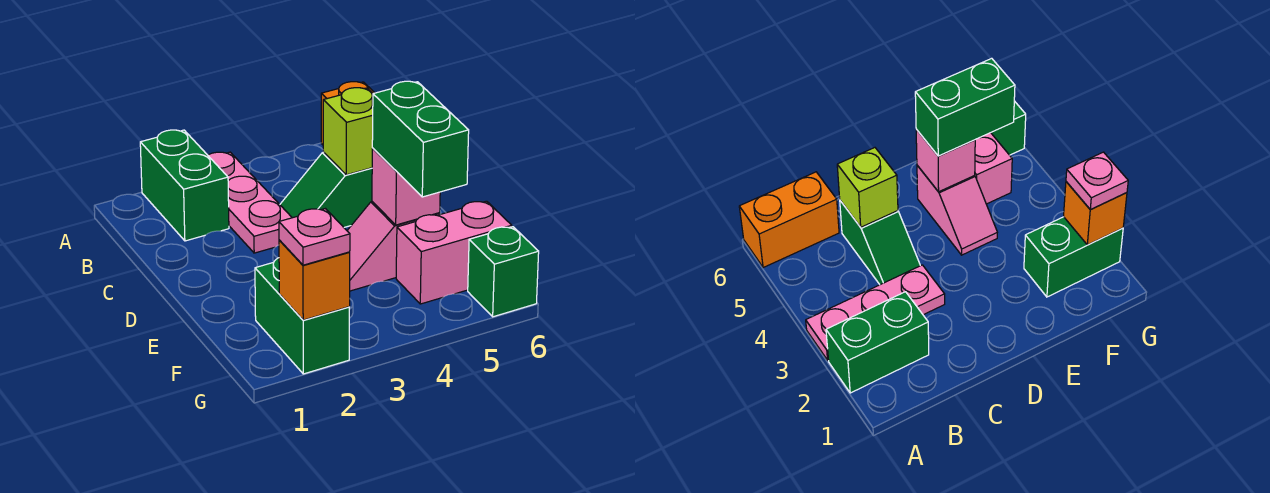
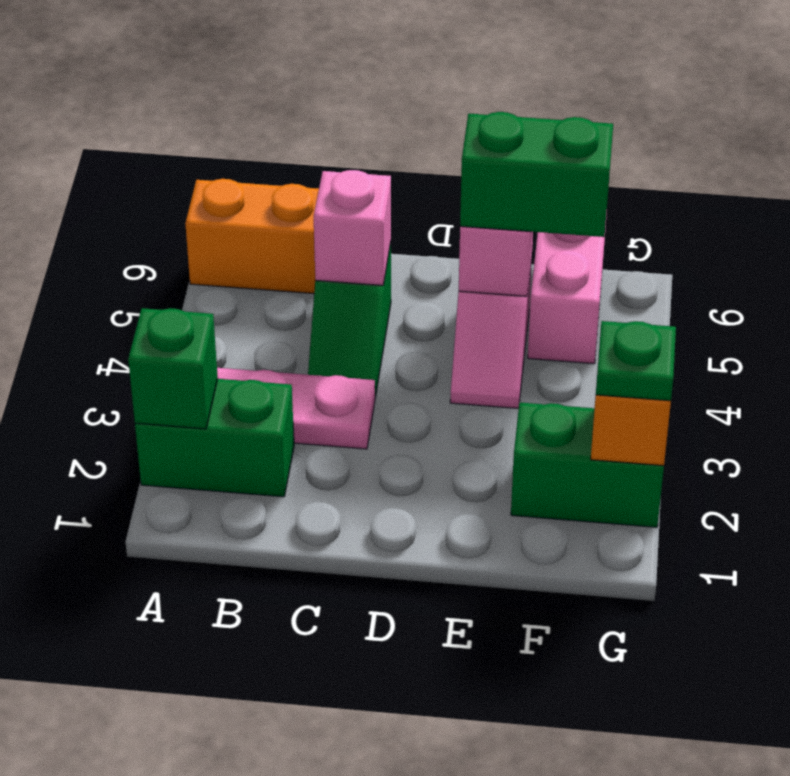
lime 1x1 brick [323,88,373,175] -> pink 1x1 brick [314,170,391,285]
pink 1x1 plate [279,209,350,265] -> green 1x1 plate [596,321,676,401]
green 1x1 brick [468,227,539,317] -> green 1x1 brick moved to [128,308,218,429]

